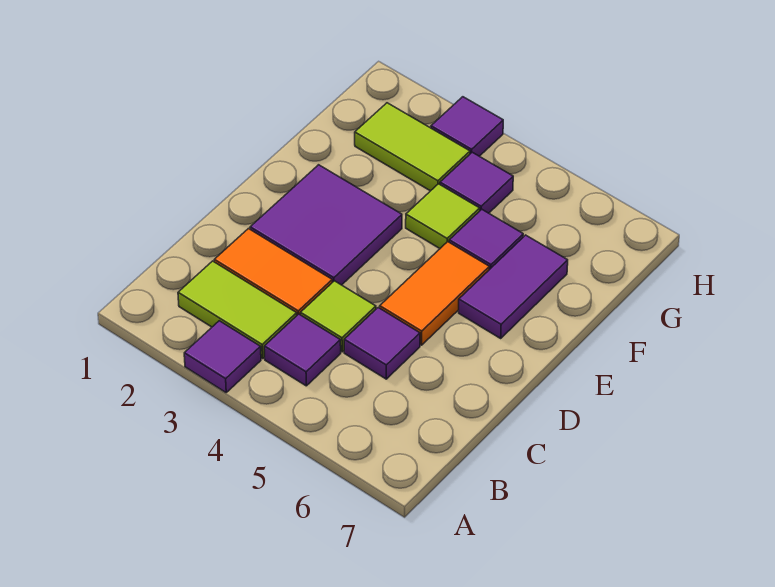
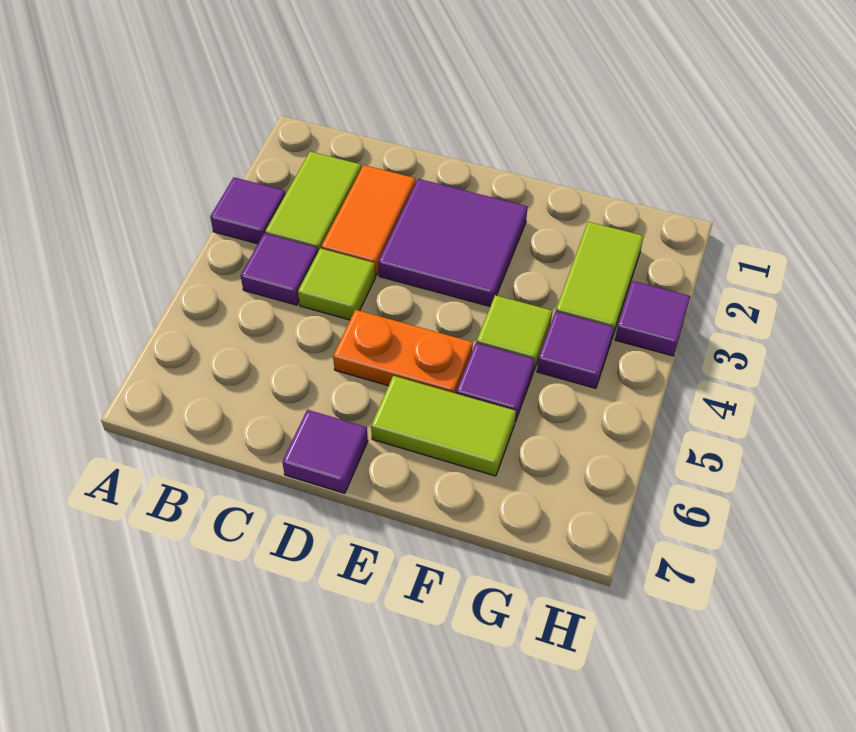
purple 1x1 tile [344,308,420,379] -> purple 1x1 tile moved to [282,410,368,493]
orange 1x2 tile [380,242,489,345] -> orange 1x2 plate [333,310,473,393]
purple 1x2 tile [459,235,568,338] -> lime 1x2 tile [371,376,516,476]

